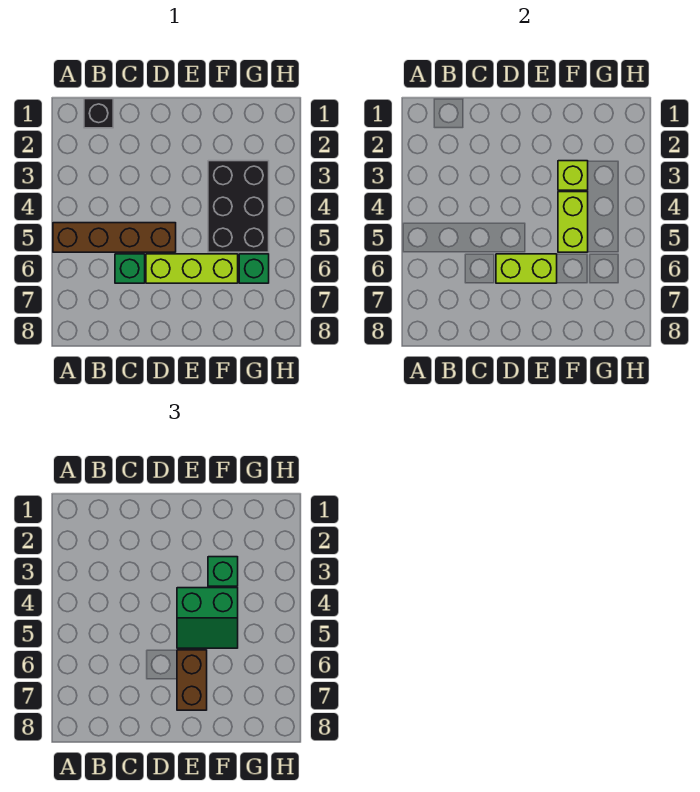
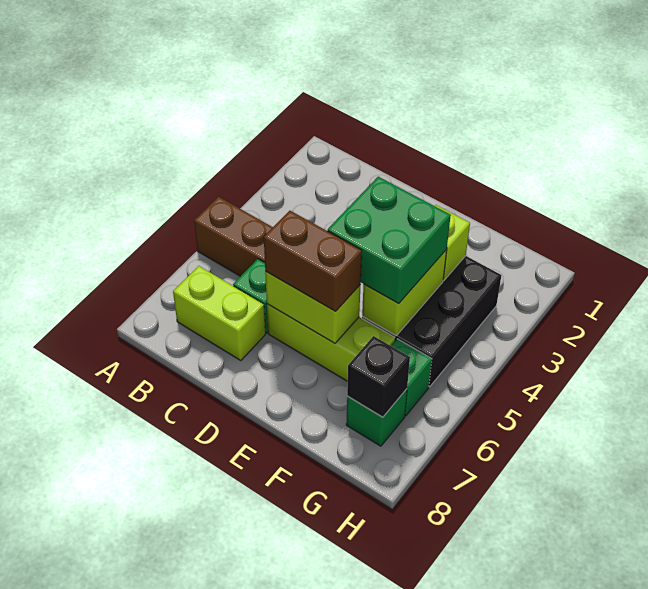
black 1x1 brick [84,99,113,128] -> black 1x1 brick moved to [347,336,410,417]
none -> lime 1x2 brick [173,266,266,361]
green 2x2 slope [177,588,238,648] -> green 2x2 brick [328,177,451,304]
brown 1x2 brick [177,650,207,710] -> brown 1x2 brick turned to [264,211,362,311]
green 1x1 brick [208,557,238,586] -> green 1x1 brick moved to [346,389,407,446]

